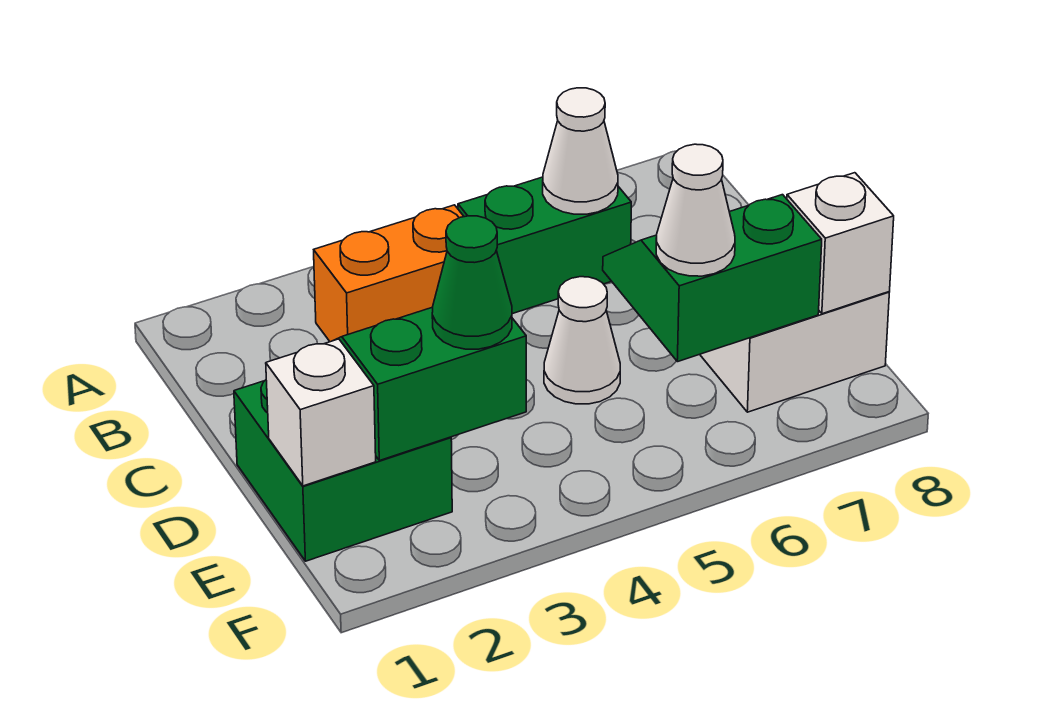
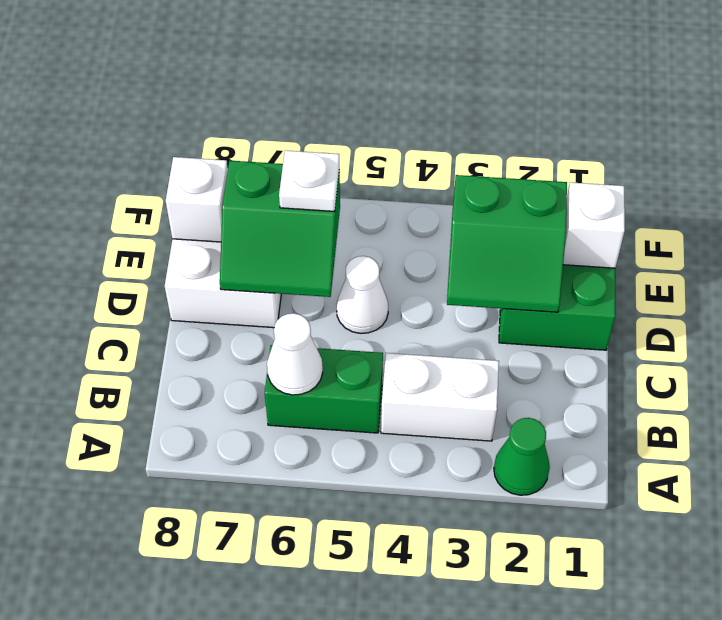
orange 1x2 brick [314,205,464,342] -> white 1x2 brick [381,353,499,441]
green 1x1 cone [432,216,512,349] -> green 1x1 cone moved to [494,418,550,495]
white 1x1 cone [656,144,735,276] -> white 1x1 plate [279,150,339,212]

